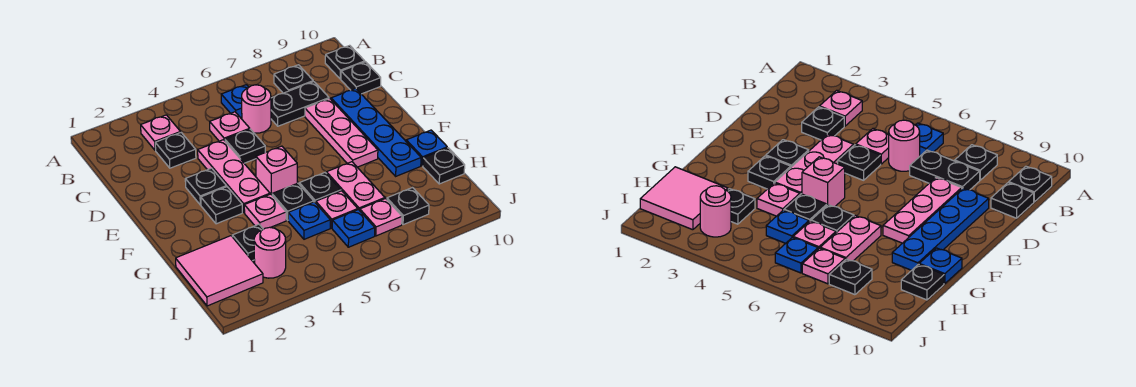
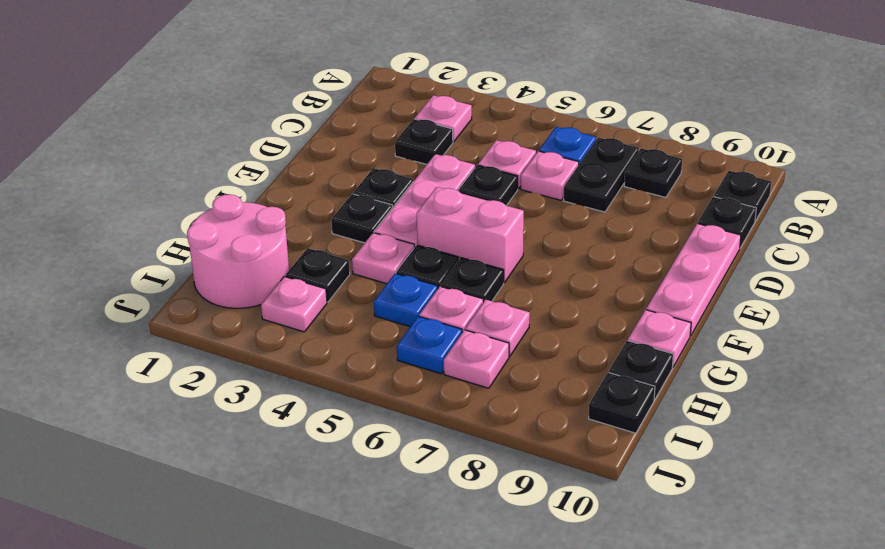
pink 1x1 round brick [242,85,271,133] -> pink 1x1 plate [521,151,579,200]
black 1x2 plate [271,82,329,126] -> black 1x2 plate turned to [564,137,639,212]
pink 1x3 plate [305,99,378,167] -> pink 1x3 plate moved to [646,223,741,336]
blue 1x4 plate [331,88,421,176] -> none
pink 1x1 brick [256,146,297,195] -> pink 1x2 brick [417,187,524,283]
pink 1x2 plate [327,162,385,211] -> pink 1x1 plate [465,300,530,356]
blue 1x1 plate [406,130,447,166] -> pink 1x1 plate [628,310,691,367]
pink 2x2 tile [176,236,263,306] -> pink 2x2 round brick [187,194,289,308]
pink 1x1 round brick [254,227,286,278] -> pink 1x1 plate [261,277,327,332]
black 1x1 plate [387,188,429,225] -> black 1x1 plate moved to [588,372,655,433]

